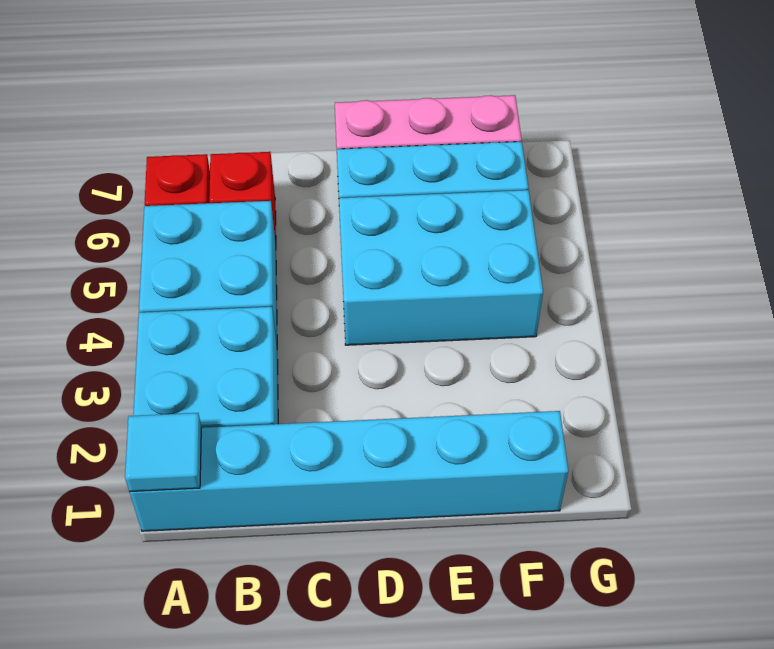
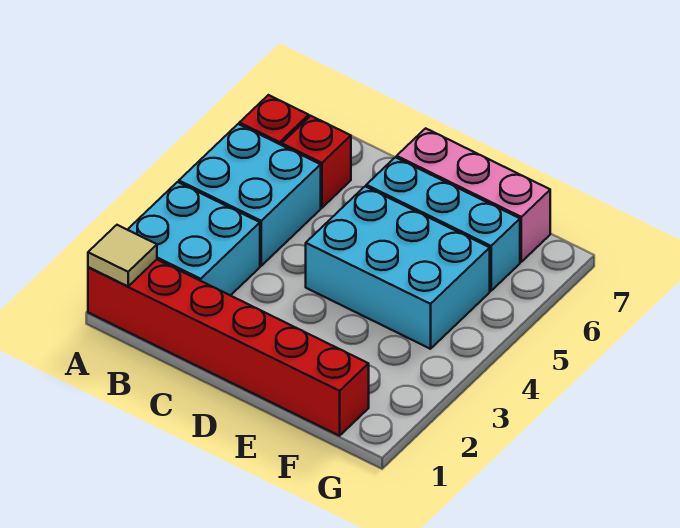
cyan 1x6 brick [130,411,568,531] -> red 1x6 brick [88,260,369,436]
cyan 1x1 tile [125,413,201,492] -> tan 1x1 tile [88,225,157,286]

